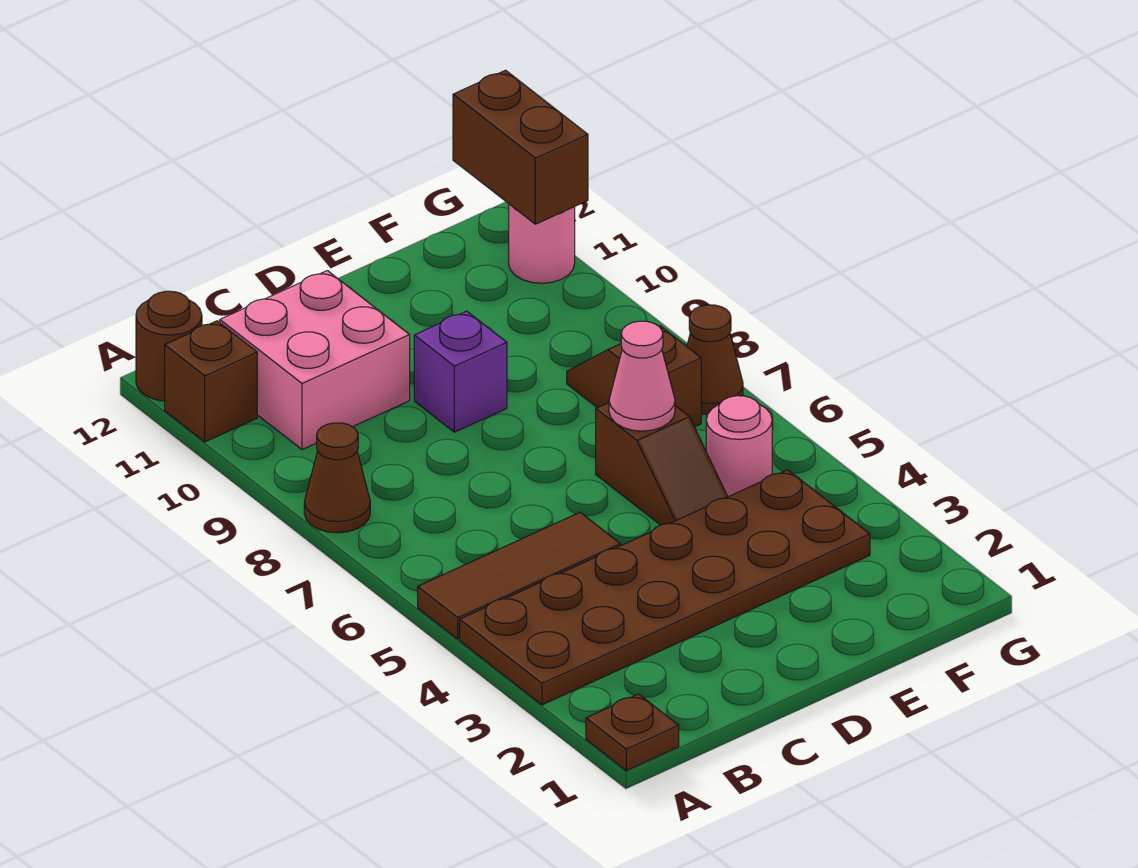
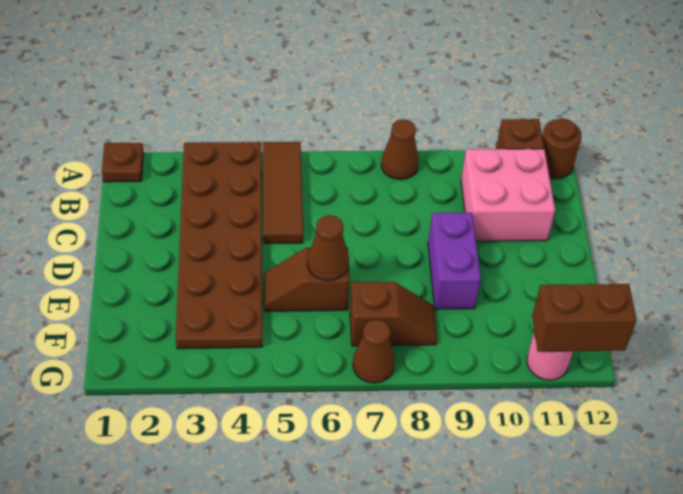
purple 1x1 brick [414,311,507,432] -> purple 1x2 brick [428,213,481,309]
pink 1x1 cone [609,321,675,431] -> brown 1x1 cone [307,215,349,281]
pink 1x1 round brick [706,396,772,497] -> none

